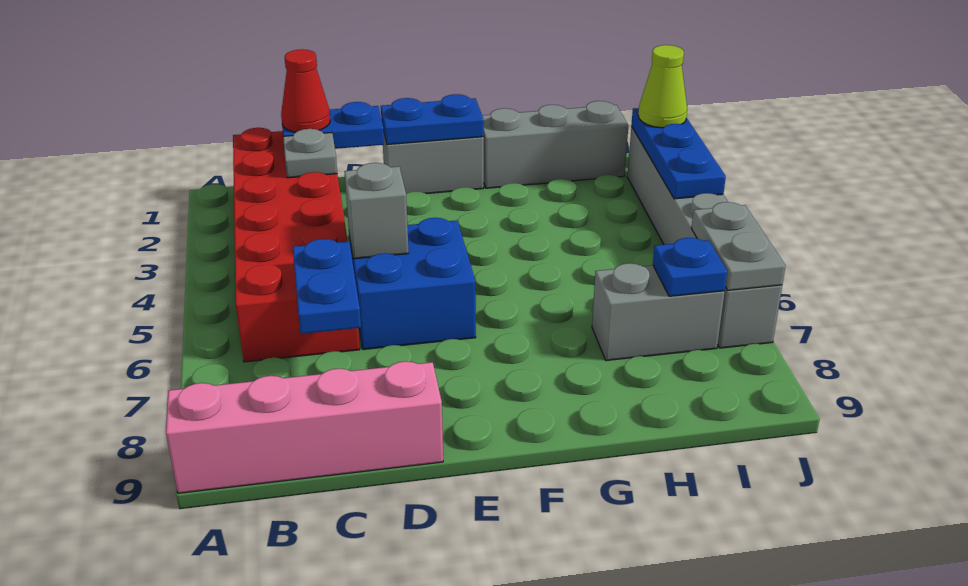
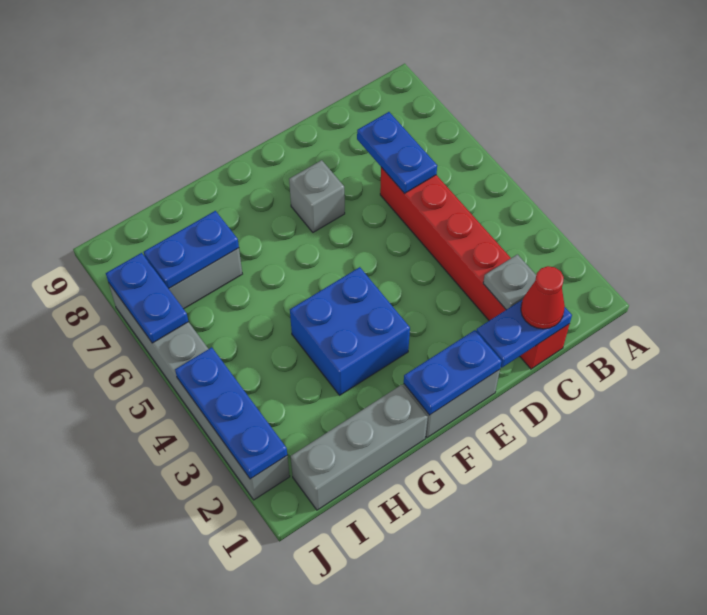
pink 1x4 brick [166,361,443,493] -> none
red 2x6 brick [233,128,360,362] -> red 1x6 brick [380,167,569,369]
blue 2x2 brick [349,218,476,349] -> blue 2x2 brick moved to [290,267,410,395]
grey 1x1 brick [344,163,409,259] -> grey 1x1 brick moved to [289,160,345,232]
blue 1x1 plate [653,238,727,296] -> blue 1x2 plate [144,211,239,289]
lime 1x1 cone [638,45,687,128] -> none
grey 1x2 plate [691,202,786,290] -> blue 1x2 plate [106,253,188,343]

